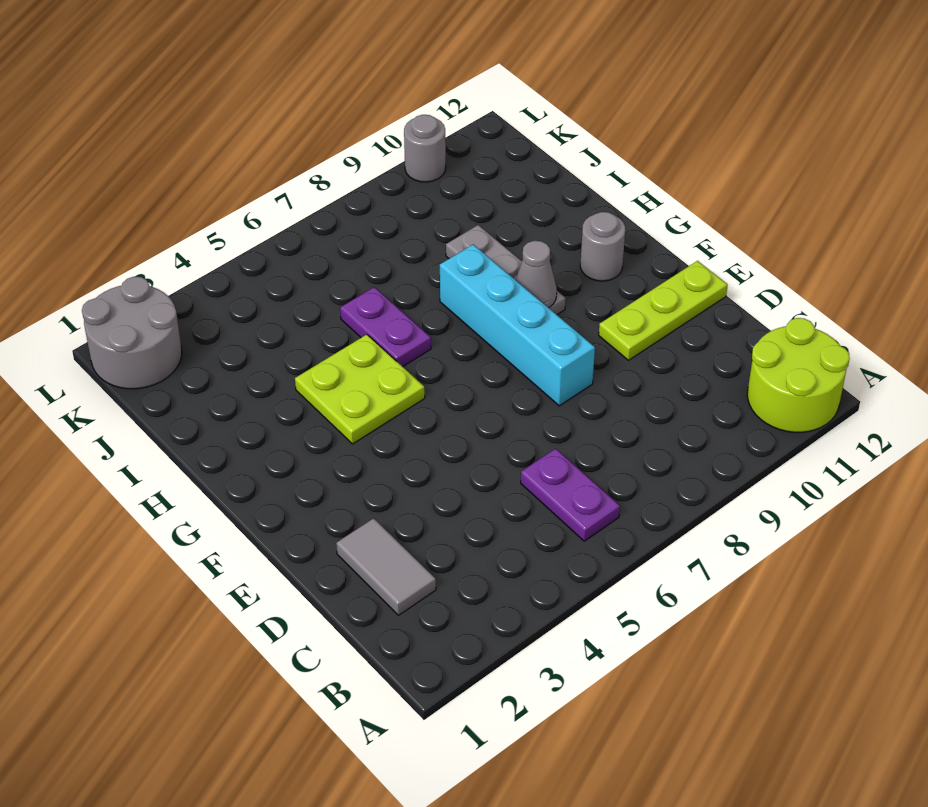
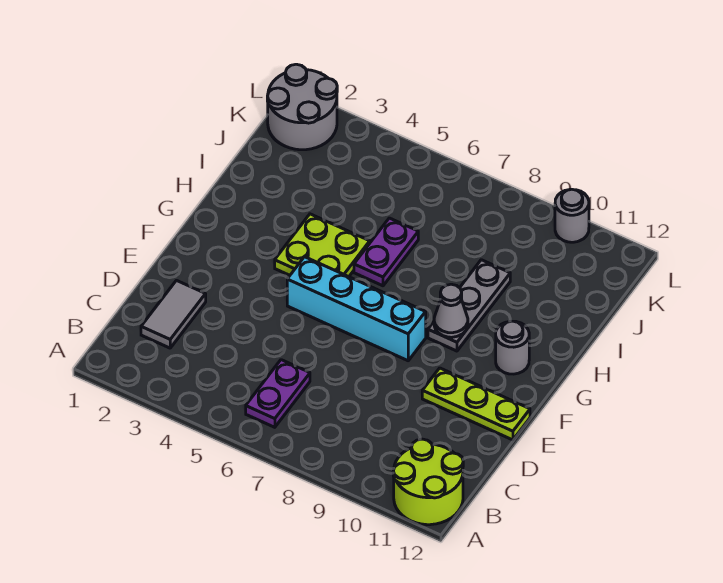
cyan 1x4 brick [440,245,595,406] -> cyan 1x4 brick turned to [287,257,426,361]

